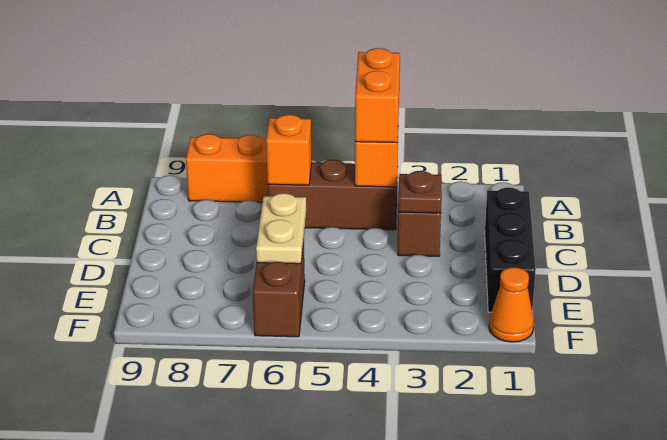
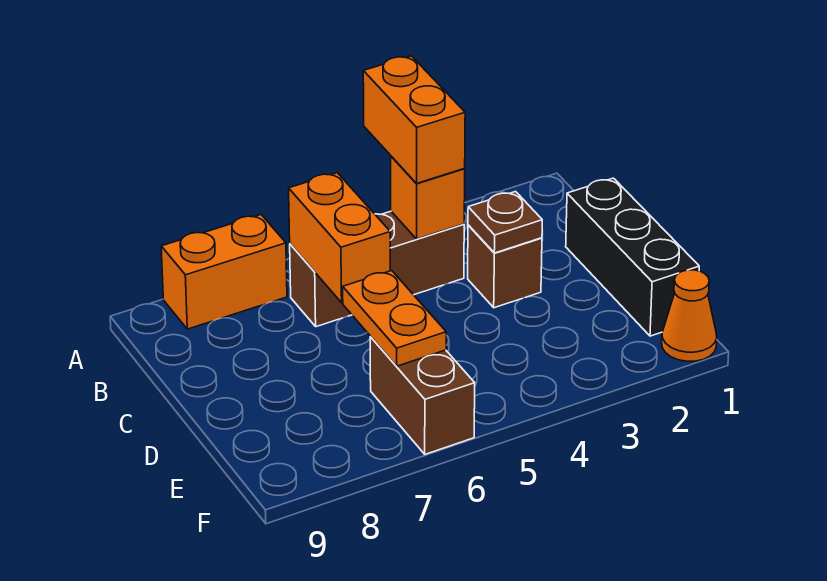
orange 1x1 brick [266,115,312,185] -> orange 1x2 brick [289,173,390,303]
tan 1x2 plate [256,193,306,264] -> orange 1x2 plate [343,271,446,366]

